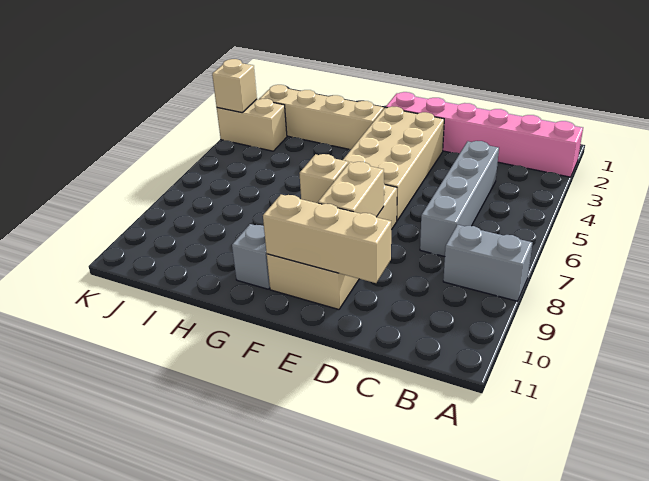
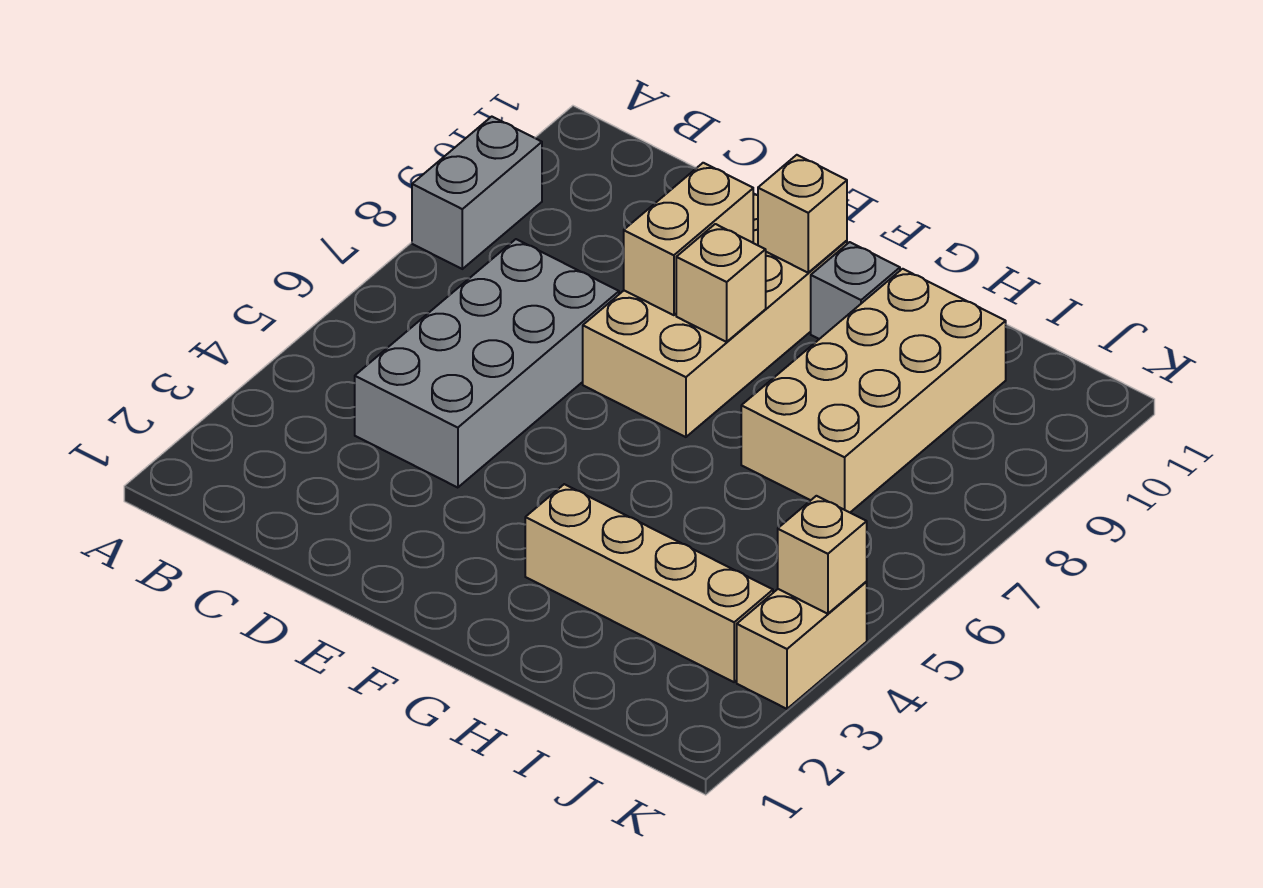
pink 1x6 brick [386,92,583,177] -> none
grey 1x2 brick [443,225,532,301] -> grey 1x2 brick turned to [412,117,542,269]
grey 1x4 brick [420,141,499,257] -> grey 2x4 brick [355,239,619,488]
tan 1x3 brick [263,195,391,283] -> tan 1x1 brick [758,155,847,273]
tan 2x4 brick [343,107,444,221] -> tan 2x4 brick moved to [741,269,1006,512]
tan 1x2 brick [217,99,287,151] -> tan 1x2 brick turned to [737,582,867,709]

